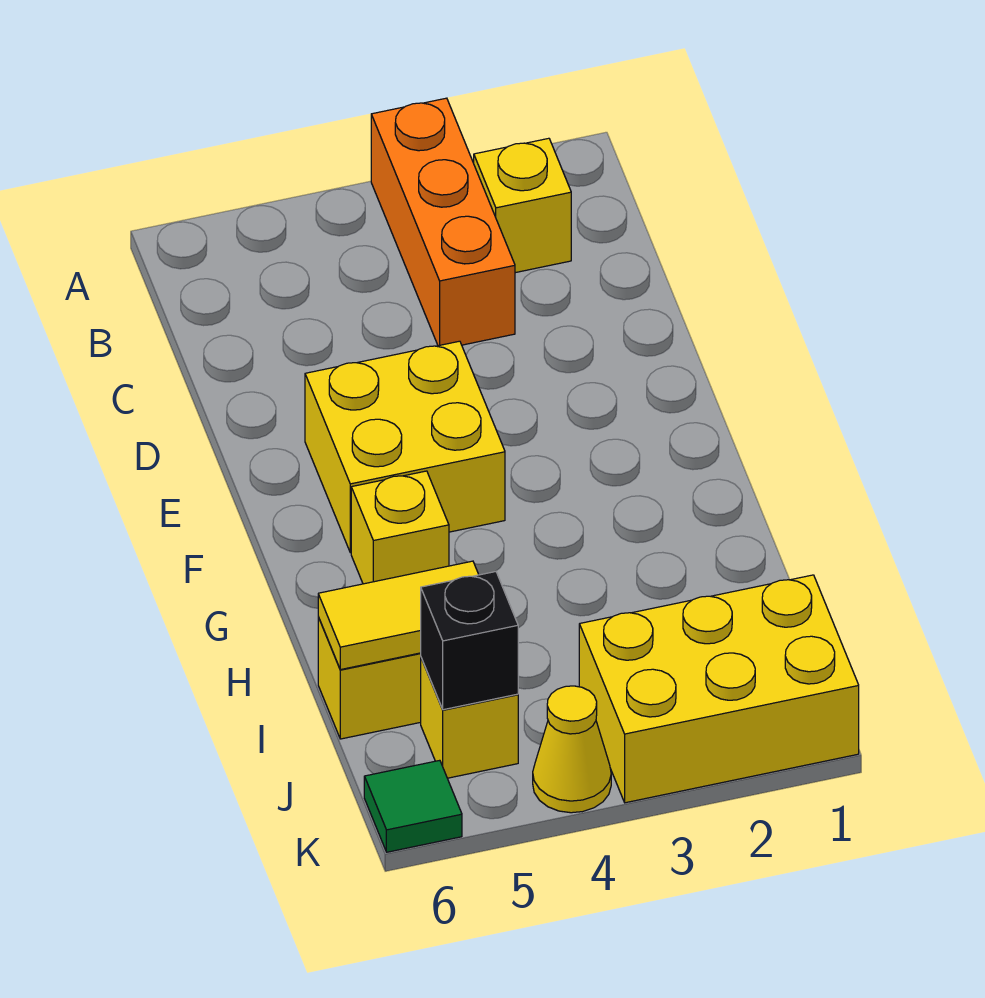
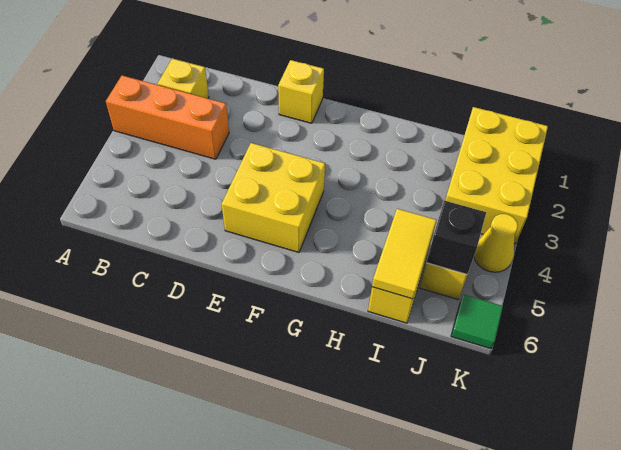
yellow 1x1 brick [351,471,449,584] -> yellow 1x1 brick moved to [278,60,324,123]

